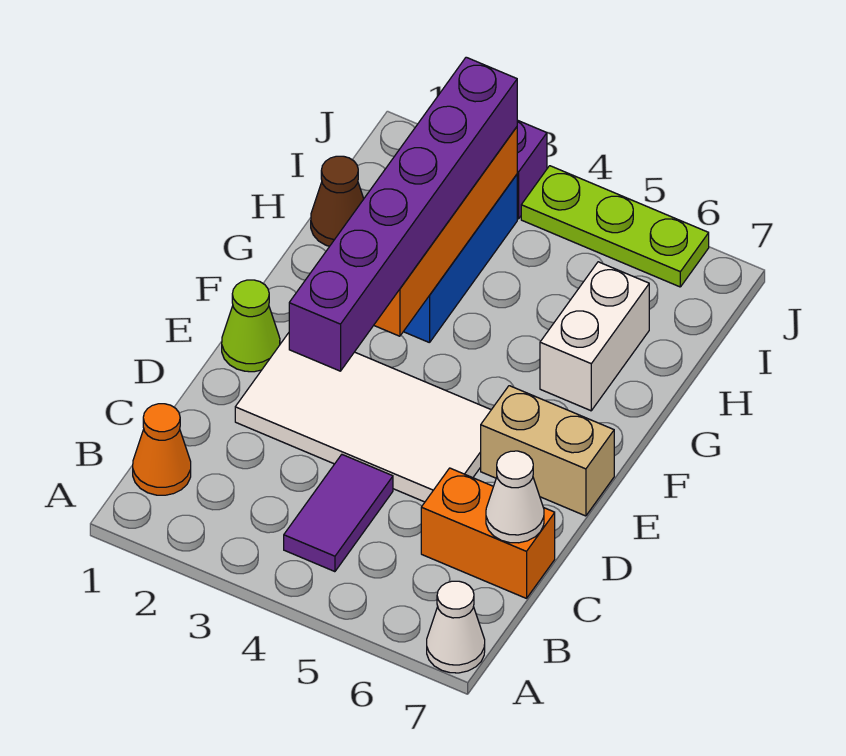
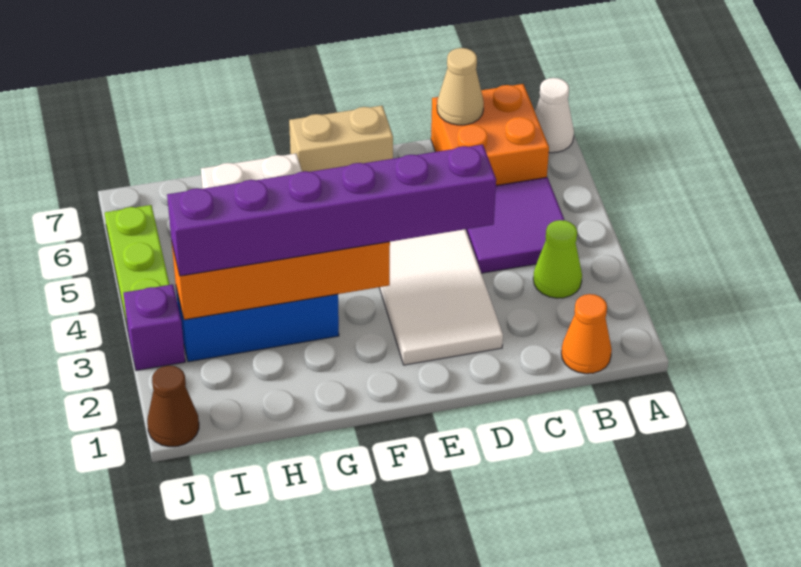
purple 1x2 tile [284,455,393,572] -> purple 2x2 tile [466,177,564,273]
orange 1x2 brick [421,468,555,598] -> orange 2x2 brick [431,84,549,185]
white 1x1 cone [486,451,544,543] -> tan 1x1 cone [437,48,484,125]
lime 1x1 cone [222,280,280,372] -> lime 1x1 cone moved to [533,220,582,298]
tan 1x2 brick [481,386,614,516] -> tan 1x2 brick turned to [289,106,393,172]
brown 1x1 cone [311,156,364,246] -> brown 1x1 cone moved to [147,366,199,447]

